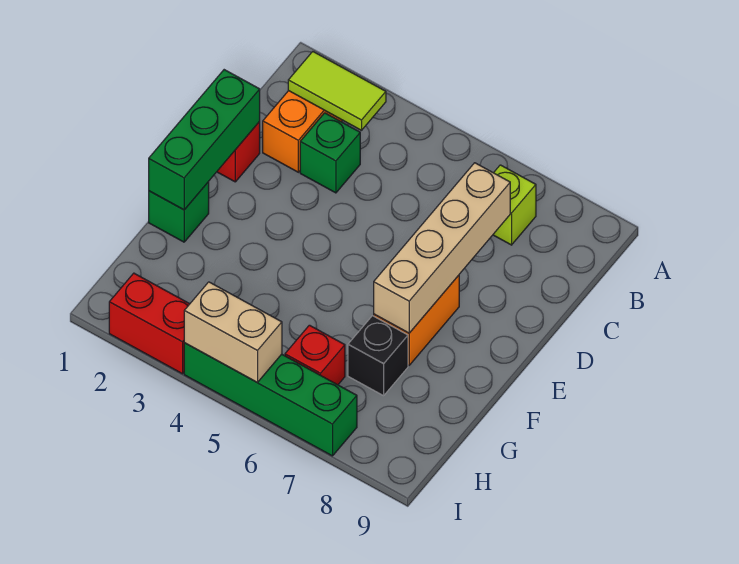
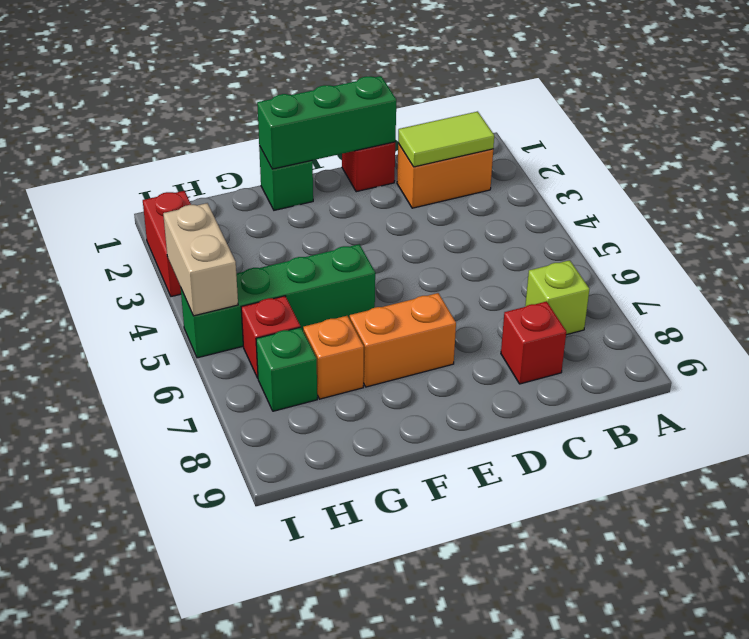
lime 1x2 tile [288,52,386,130] -> lime 1x2 tile turned to [398,111,494,167]
green 1x1 brick [300,113,360,193] -> green 1x1 brick moved to [256,327,317,411]
tan 1x4 brick [374,163,510,333] -> none
none -> red 1x1 brick [501,301,566,384]
black 1x1 brick [348,316,408,396] -> orange 1x1 brick [303,316,364,399]
green 1x4 brick [184,343,357,456] -> green 1x4 brick turned to [181,244,375,358]

